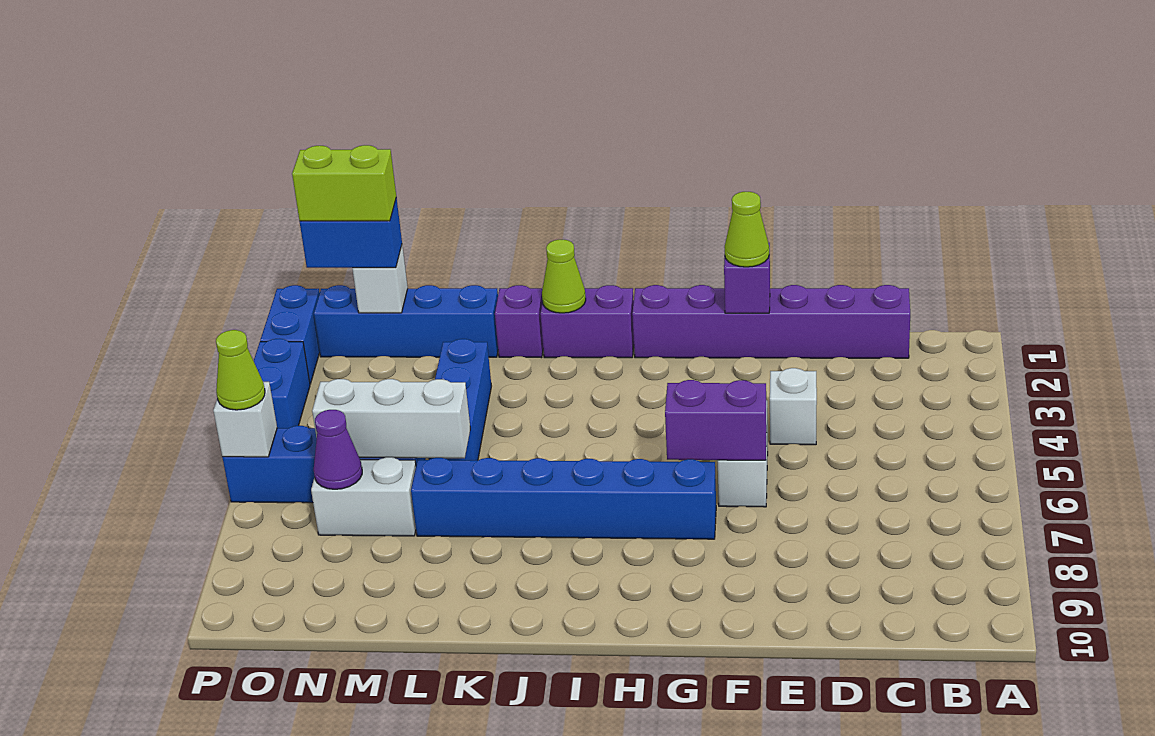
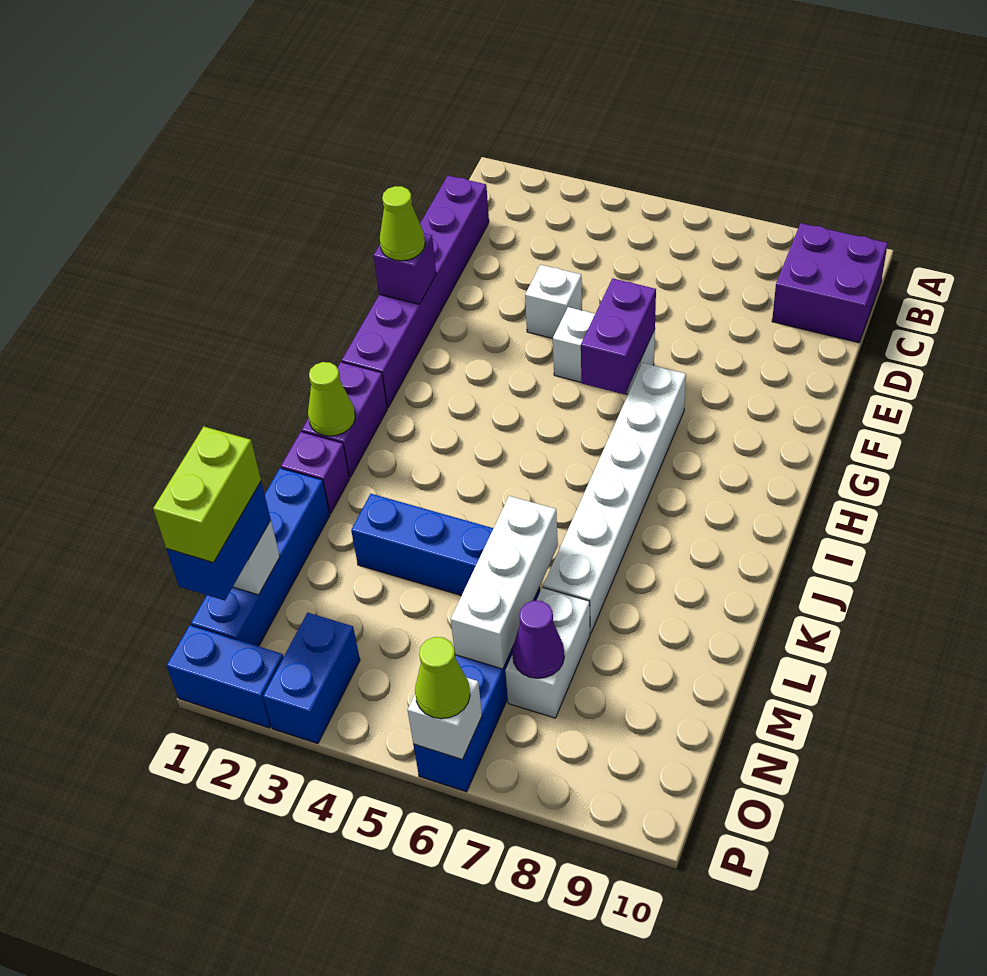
none -> purple 2x2 brick [772,223,888,343]
blue 1x6 brick [411,458,716,539] -> white 1x6 brick [543,363,686,634]
blue 1x2 brick [254,339,310,428] -> blue 1x2 brick turned to [263,613,360,744]

